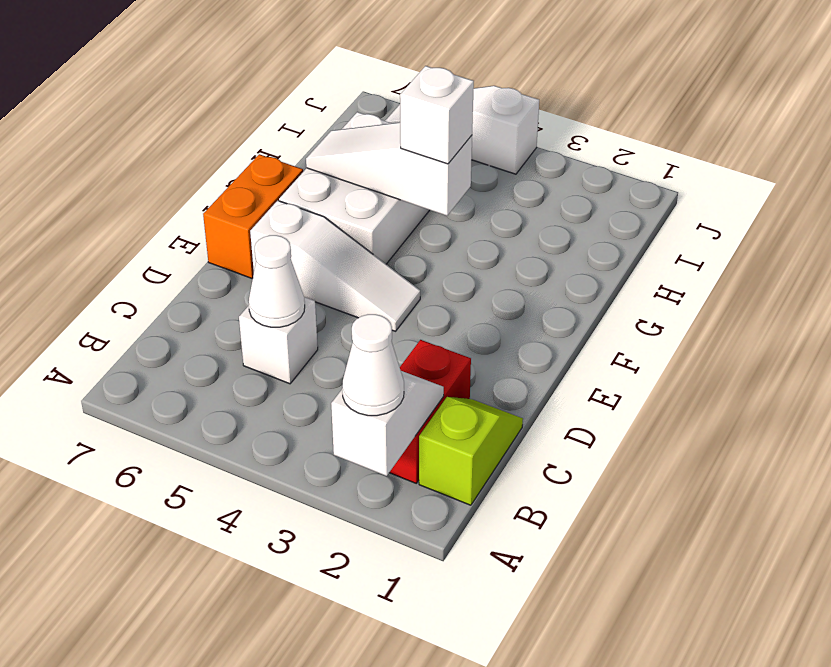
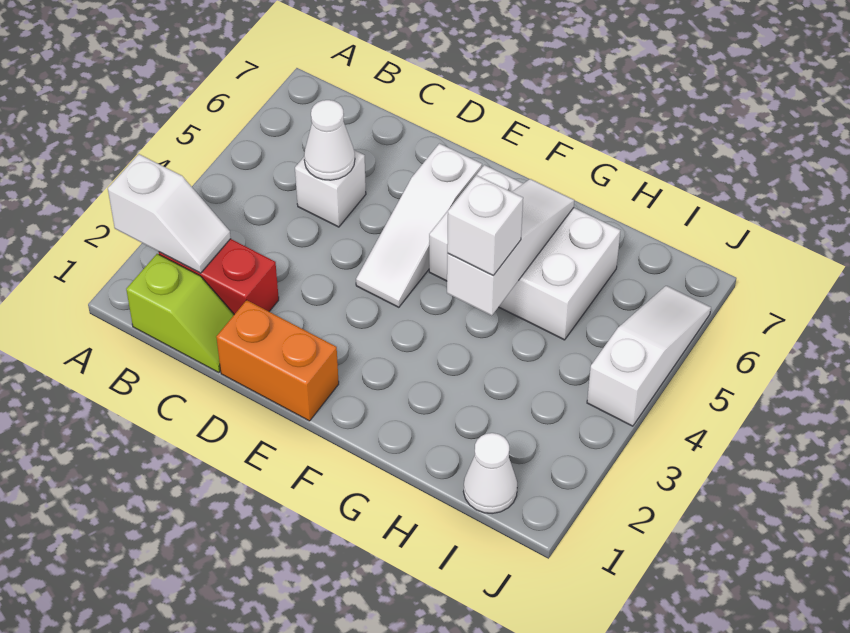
white 1x1 cone [342,314,404,416] -> white 1x1 cone moved to [463,433,517,514]
orange 1x2 brick [203,154,303,278] -> orange 1x2 brick moved to [216,300,339,421]

